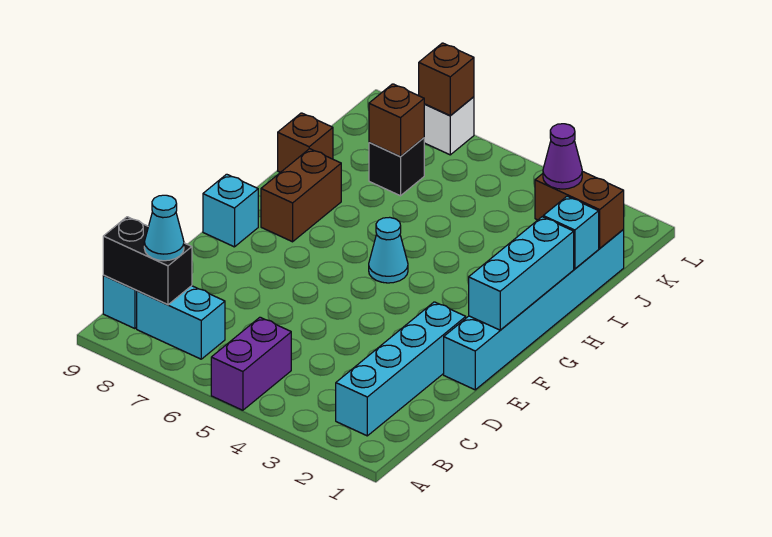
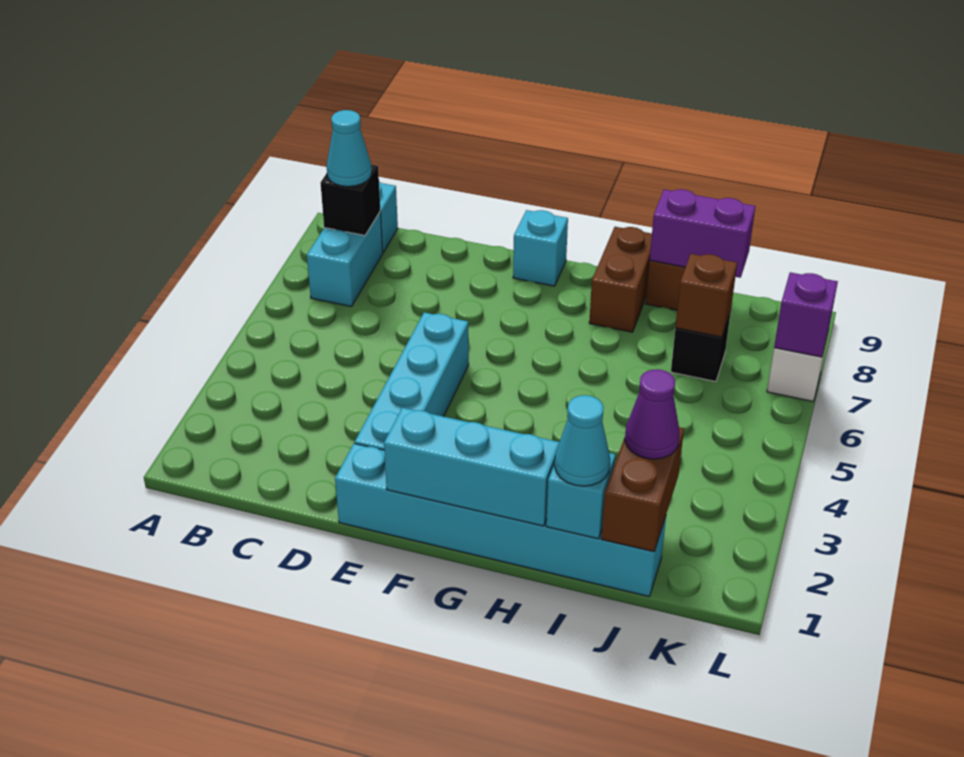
purple 1x2 brick [211,317,291,410] -> purple 1x2 brick moved to [650,189,755,278]
cyan 1x4 brick [336,302,466,436] -> cyan 1x4 brick turned to [355,312,469,450]
black 1x2 brick [103,217,192,305] -> black 1x1 brick [321,165,380,235]
cyan 1x1 cone [369,217,408,283] -> cyan 1x1 cone moved to [555,395,610,486]
brown 1x2 brick [261,149,341,242] -> brown 1x2 brick turned to [589,227,652,332]
brown 1x1 brick [419,43,474,116] -> purple 1x1 brick [774,272,838,357]

